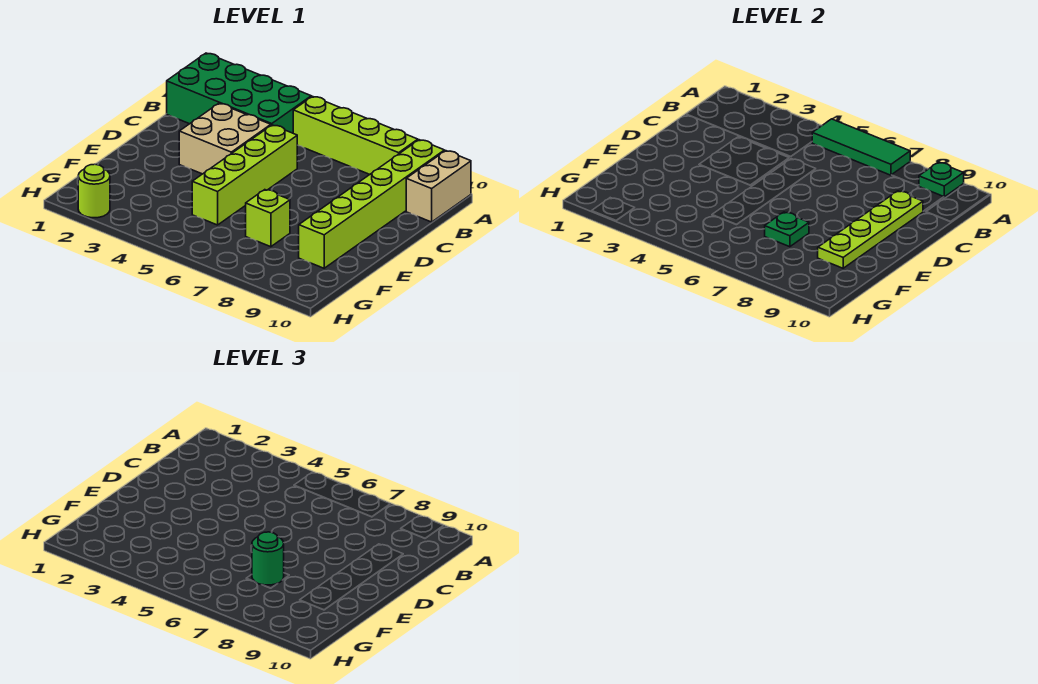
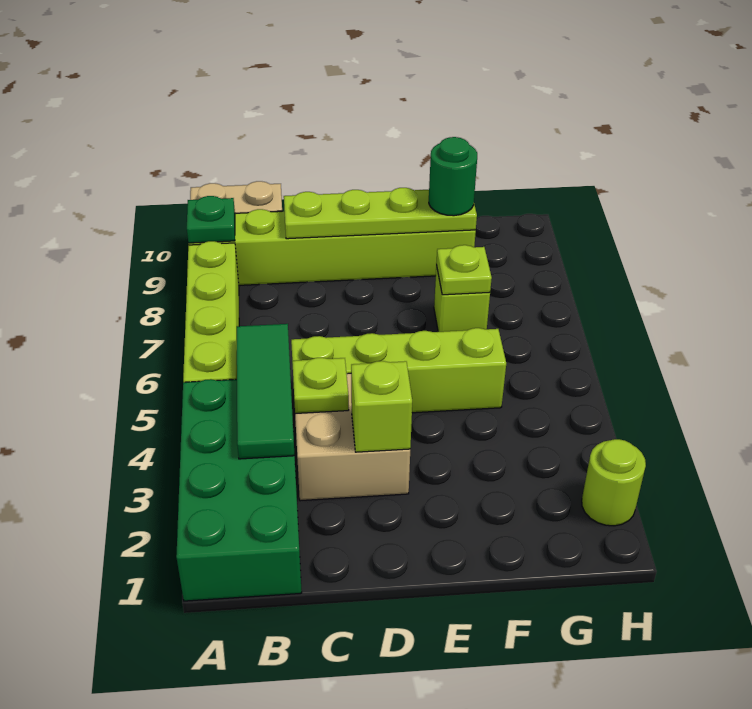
green 1x3 tile [812,119,910,175] -> green 1x3 tile moved to [237,324,295,459]
none -> lime 1x1 plate [292,358,349,414]
none -> lime 1x1 brick [351,361,412,452]
green 1x1 plate [765,212,809,247] -> lime 1x1 plate [436,245,492,295]
green 1x1 round brick [252,532,284,585] -> green 1x1 round brick moved to [429,137,477,216]

